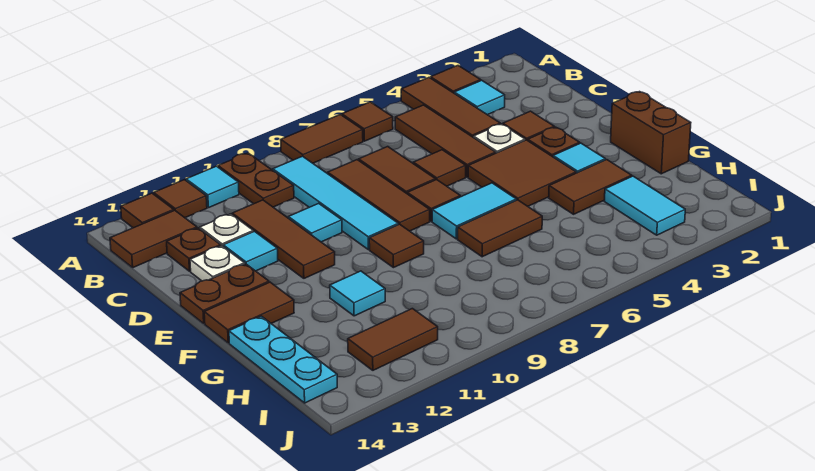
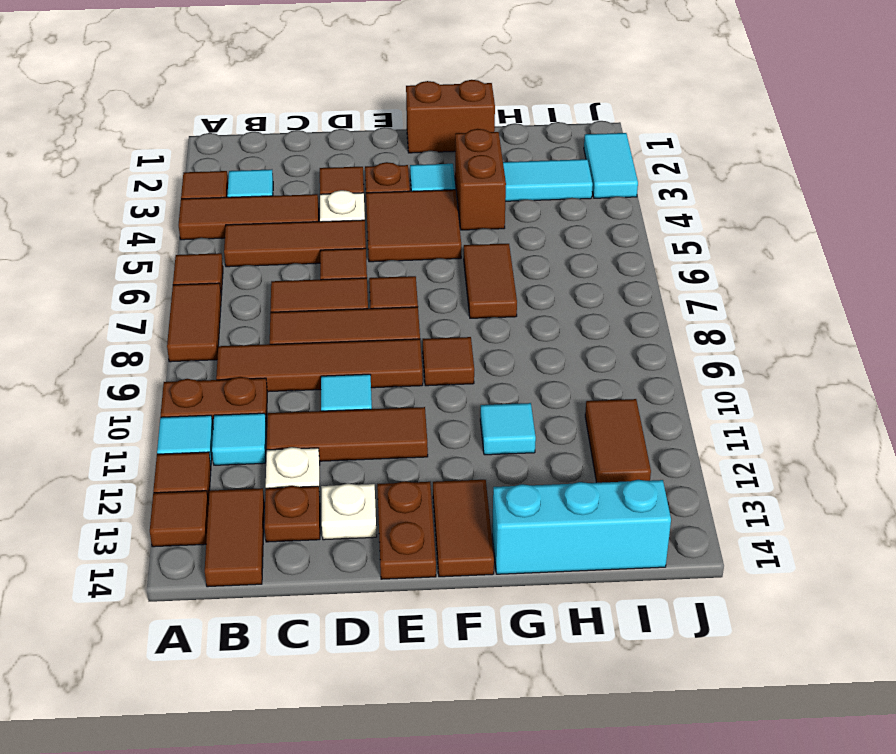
cyan 1x4 tile [273,156,398,250] -> brown 1x4 tile [216,339,423,392]
cyan 1x1 tile [223,231,278,271] -> cyan 1x1 tile moved to [212,413,266,465]
cyan 1x2 tile [432,183,516,239] -> cyan 1x2 tile moved to [584,133,638,198]
brown 1x2 tile [549,160,632,214] -> brown 1x2 brick [455,129,506,230]
cyan 1x3 plate [229,316,337,403] -> cyan 1x3 brick [492,480,671,574]

